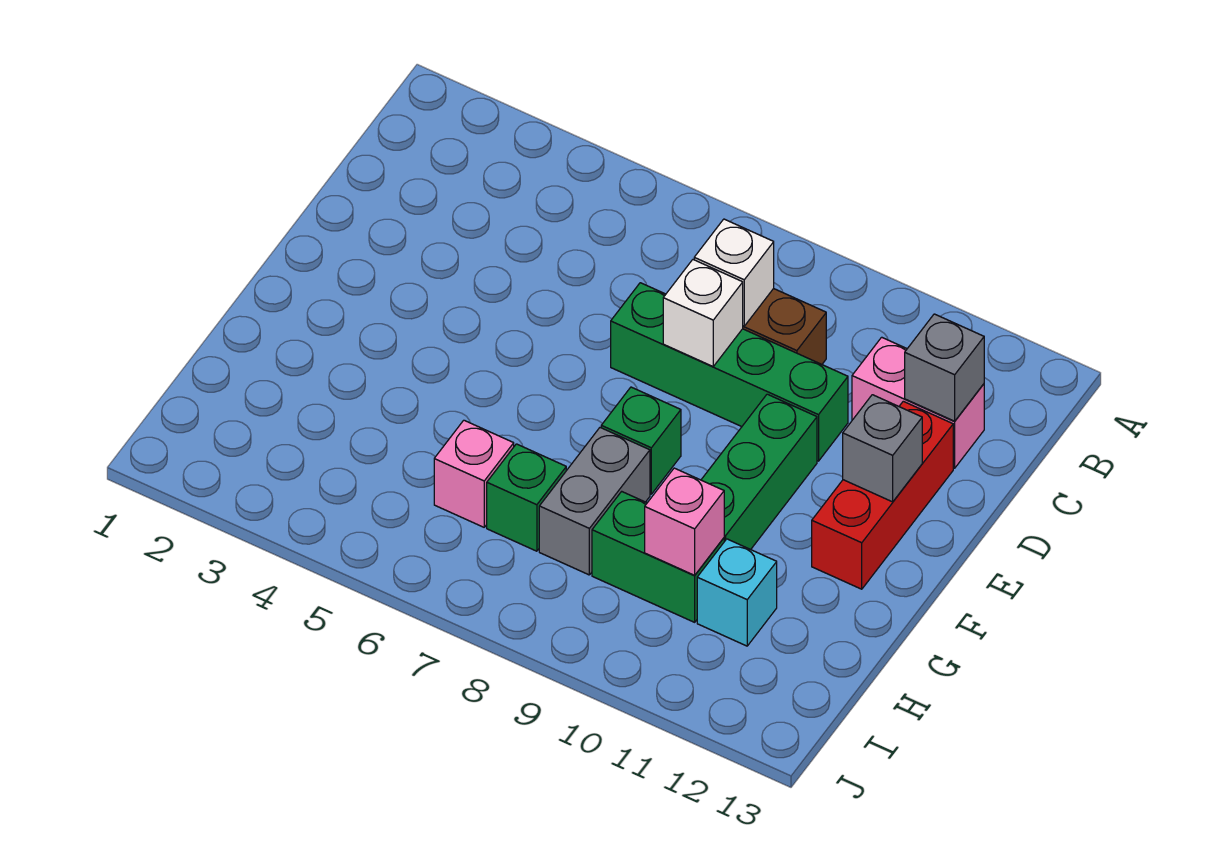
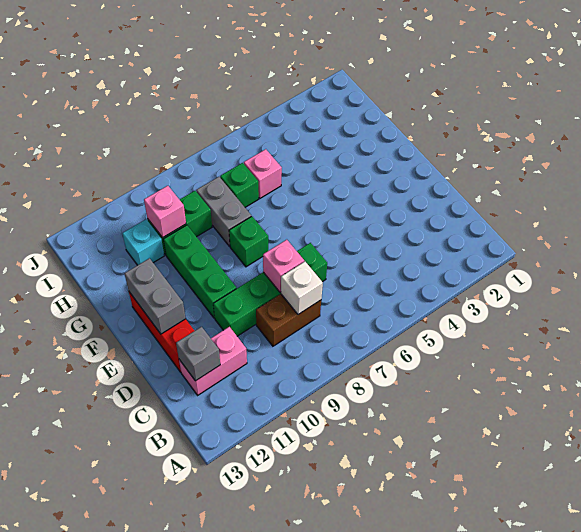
white 1x1 brick [663,260,743,366] -> pink 1x1 brick [263,240,304,292]
grey 1x1 brick [843,395,922,502] -> grey 1x2 brick [125,258,186,334]

